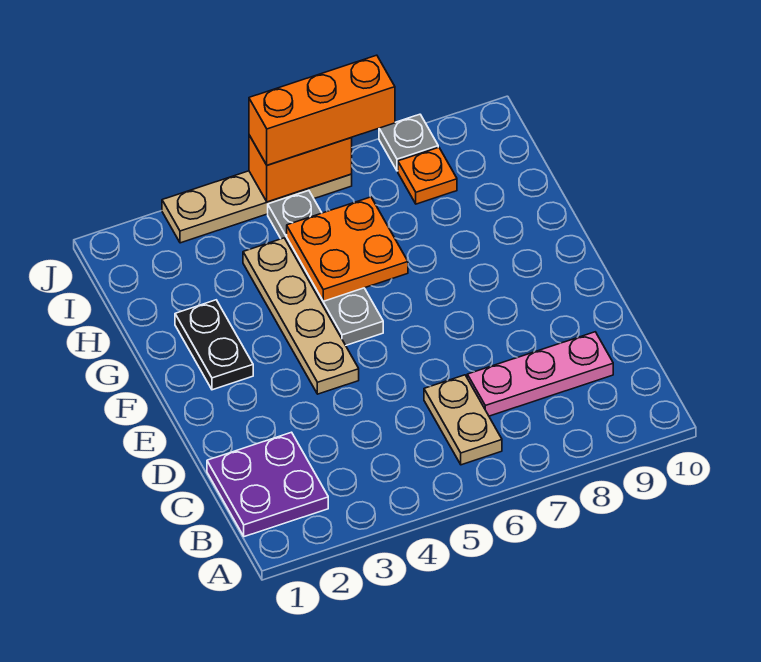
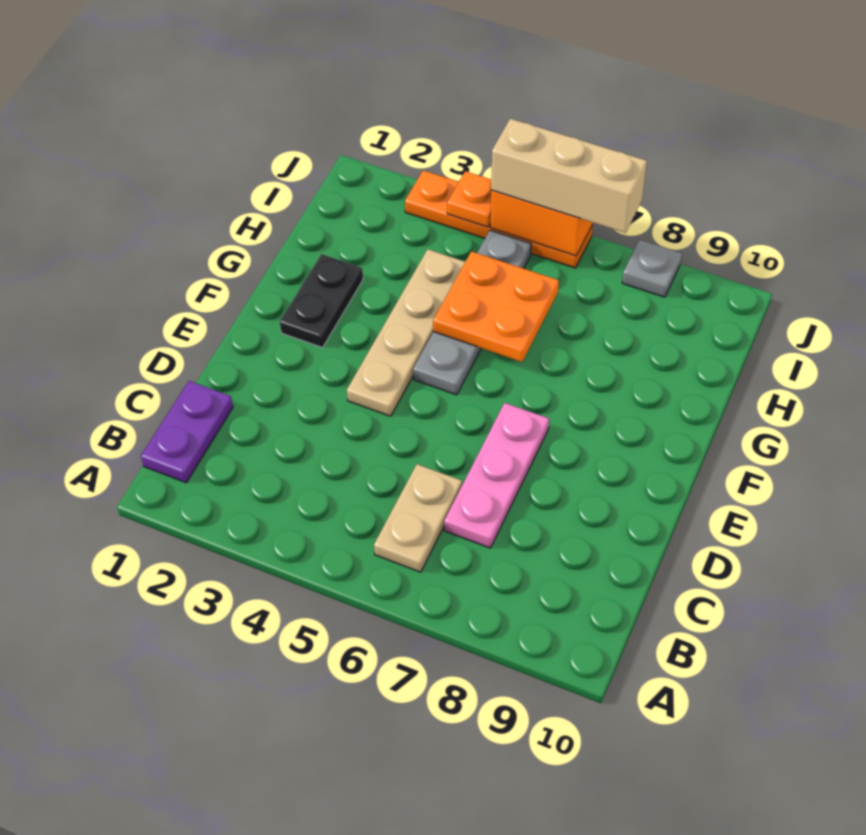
purple 2x2 plate [207,432,328,537] -> purple 1x2 plate [141,381,233,483]
pink 1x3 plate [467,332,613,416] -> pink 1x3 plate turned to [444,403,549,548]
orange 1x1 plate [398,147,457,204] -> orange 1x1 plate moved to [447,171,491,227]
tan 1x4 plate [162,171,352,243] -> orange 1x4 plate [405,170,593,268]
orange 1x3 brick [249,55,395,165] -> tan 1x3 brick [491,119,647,233]

